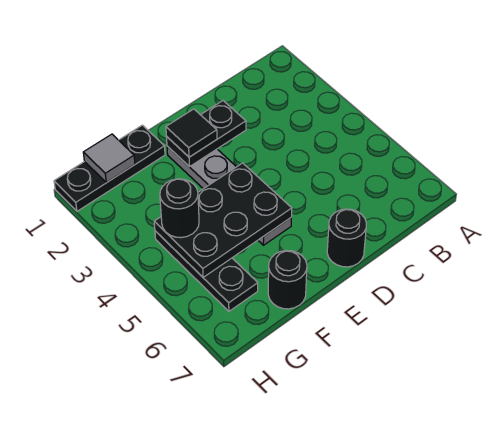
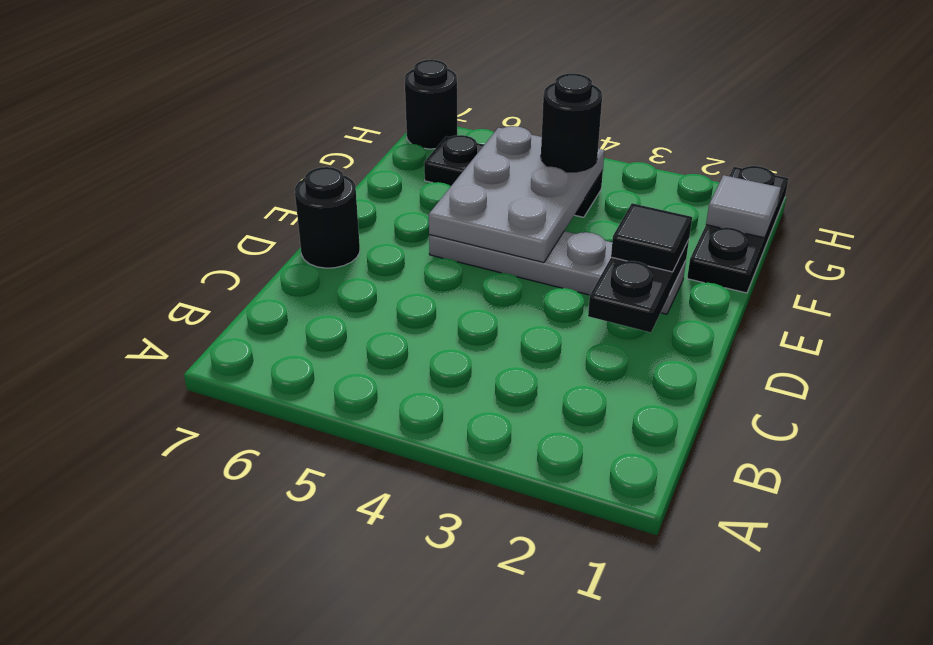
black 2x3 plate [154,163,292,277] -> grey 2x3 plate [429,126,605,263]
black 1x1 round brick [268,250,307,309] -> black 1x1 round brick moved to [405,60,457,149]

